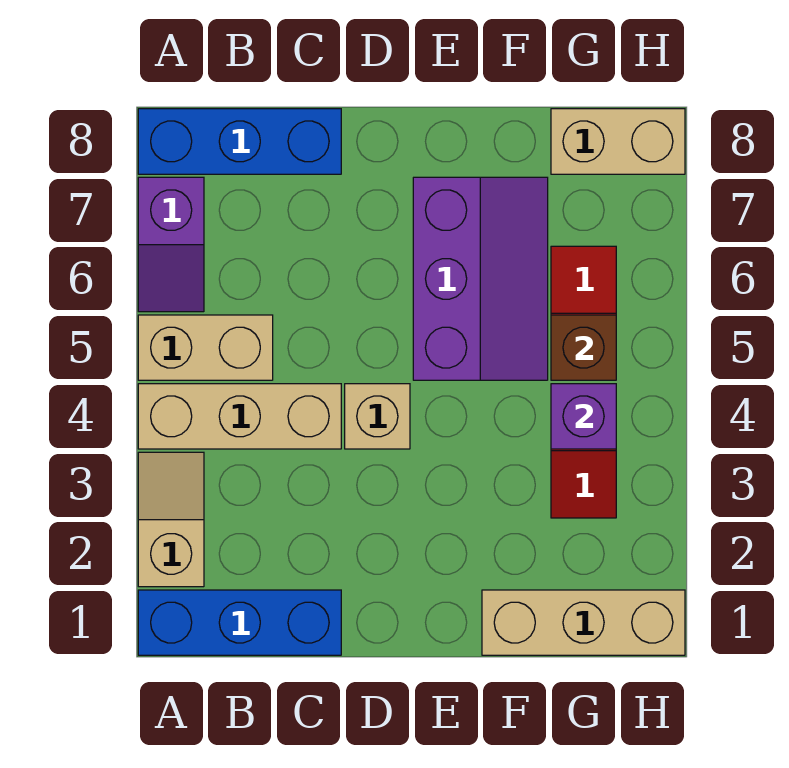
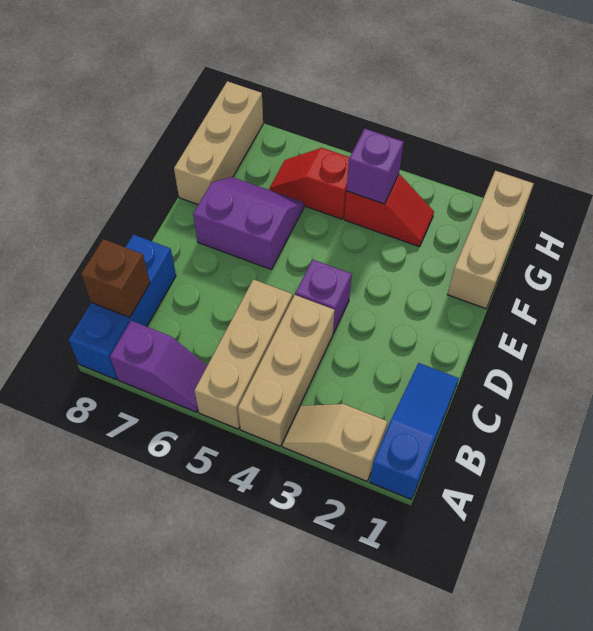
blue 1x3 brick [138,590,341,655] -> blue 1x3 slope [370,363,459,500]
tan 1x2 brick [138,315,273,380] -> tan 1x3 brick [194,279,293,429]
tan 1x1 brick [345,384,410,449] -> purple 1x1 brick [295,259,352,333]
purple 2x3 slope [413,177,548,380] -> purple 2x2 slope [193,177,304,270]
brown 1x1 brick [551,315,616,380] -> brown 1x1 brick moved to [81,239,150,317]
tan 1x2 brick [551,109,685,174] -> tan 1x3 brick [174,81,263,205]

